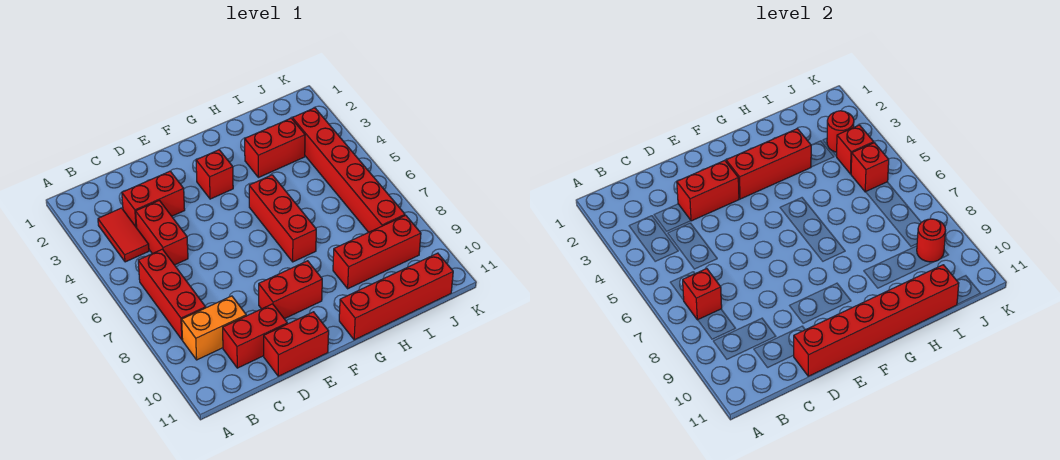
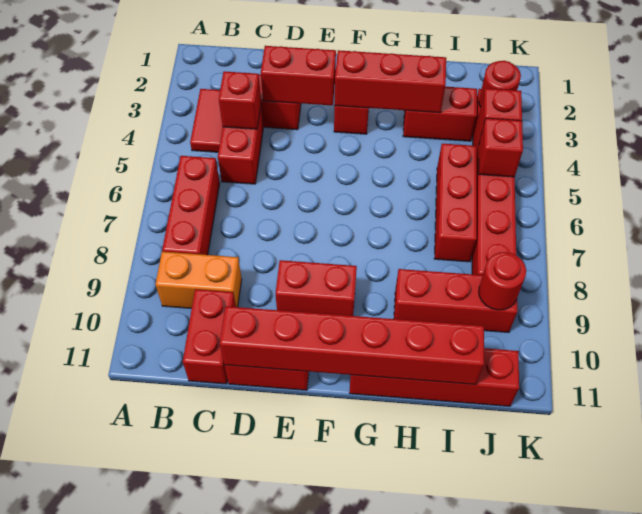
red 1x1 brick [683,269,722,320] -> red 1x1 brick moved to [219,71,261,129]
red 1x2 brick [223,304,287,368] -> red 1x2 brick turned to [183,289,236,384]
red 1x3 brick [249,175,316,262] -> red 1x3 brick moved to [434,144,477,262]

